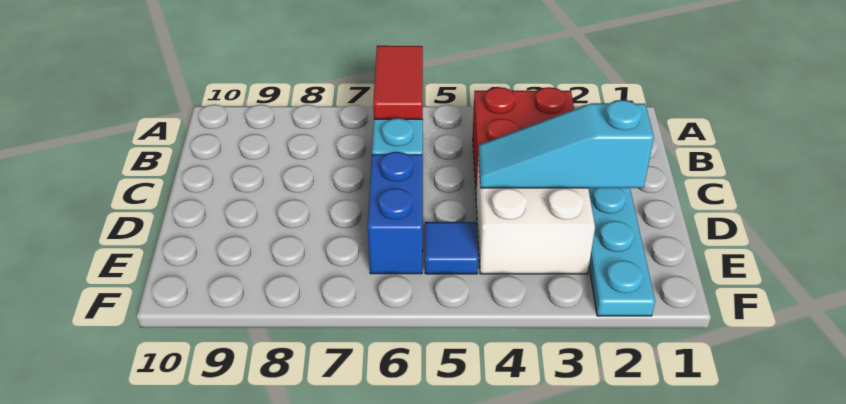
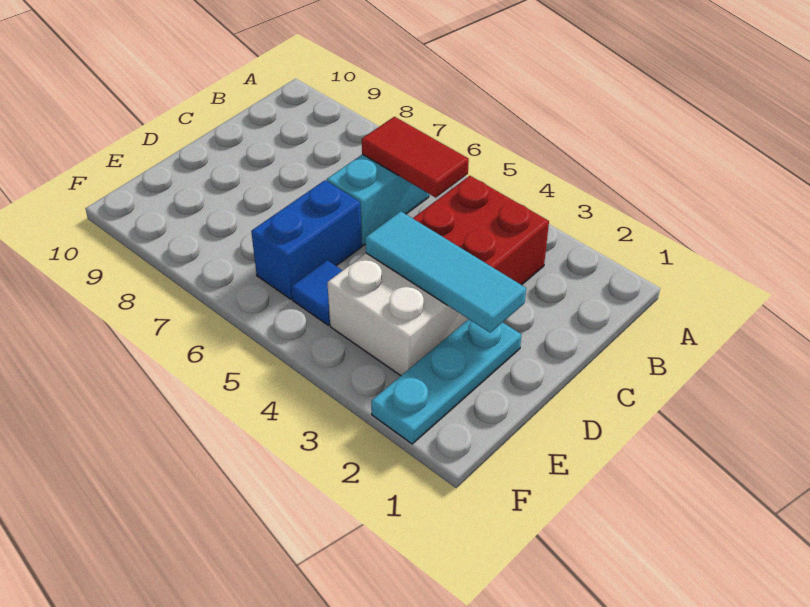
red 1x2 tile [373,46,423,119] -> red 1x2 tile turned to [362,117,469,198]
cyan 1x3 slope [478,100,654,188] -> cyan 1x3 tile [365,211,526,333]

